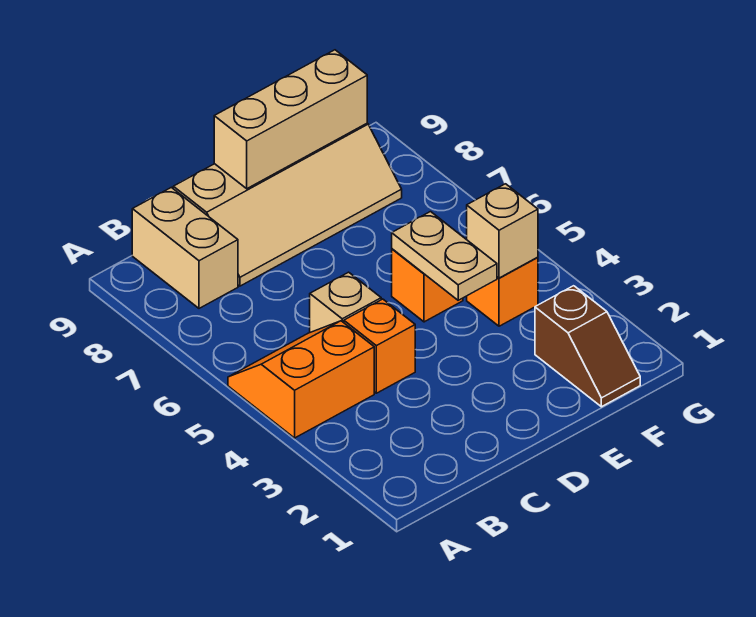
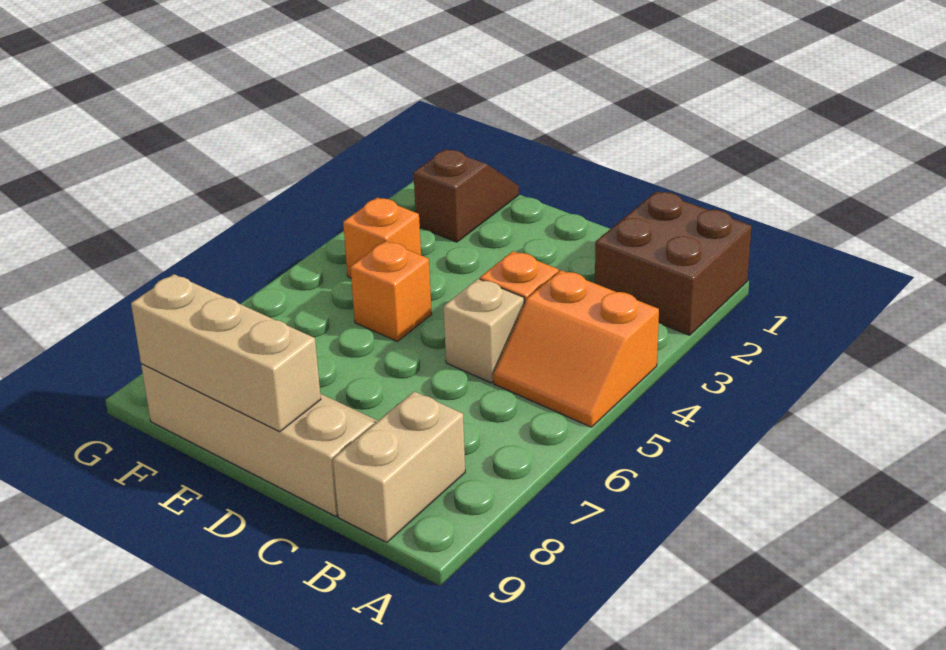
none -> brown 2x2 brick [595,191,752,335]
tan 1x2 plate [392,212,497,300] -> none
tan 1x1 brick [467,184,538,278] -> none

